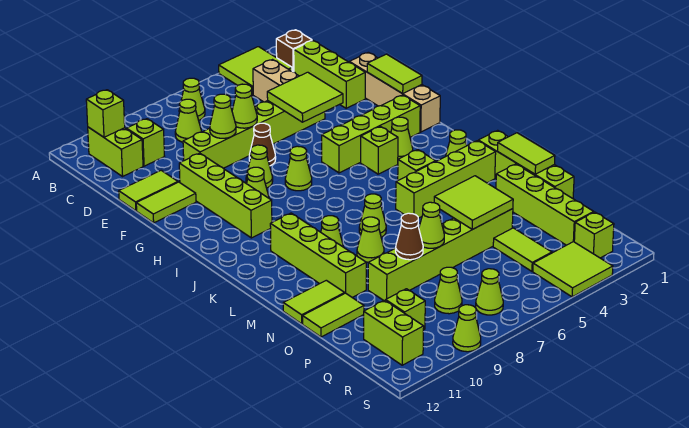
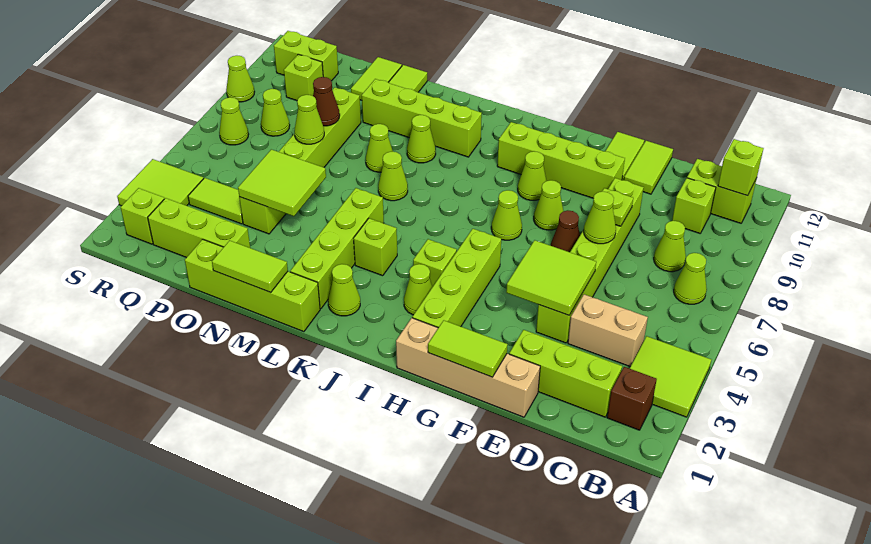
lime 1x1 cone [210,94,236,138] -> lime 1x1 plate [603,188,633,226]
lime 1x4 brick [496,164,594,245] -> lime 1x3 brick [148,198,250,258]

